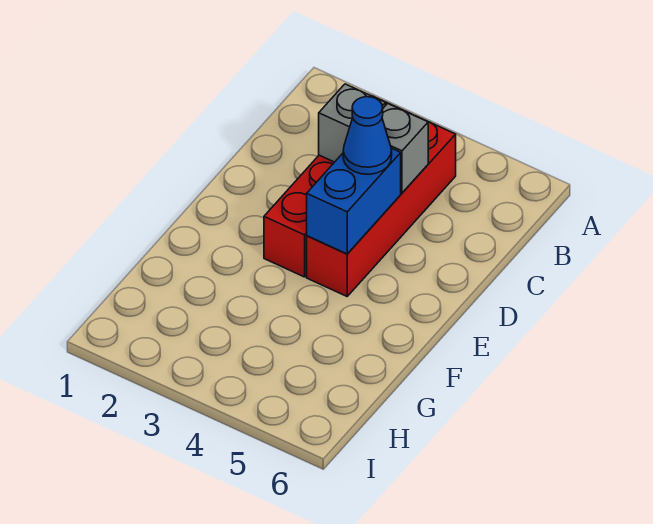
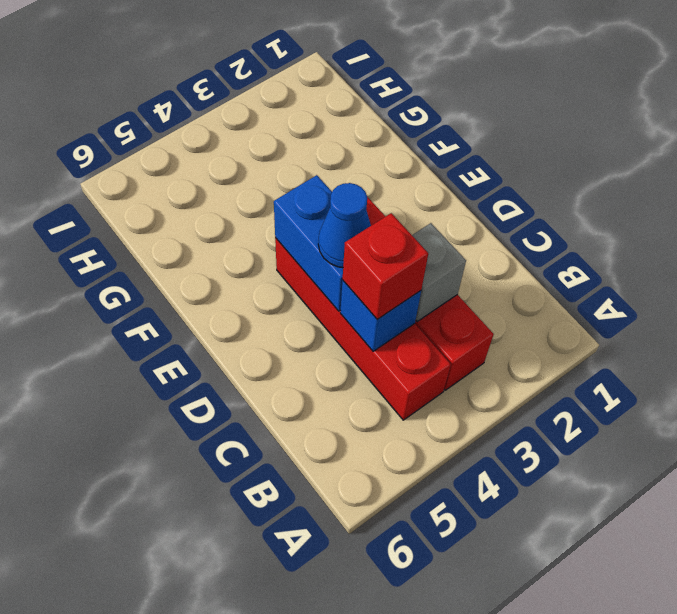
grey 1x1 brick [382,103,428,193] -> blue 1x1 brick [340,280,421,351]
none -> red 1x1 brick [343,213,428,319]

